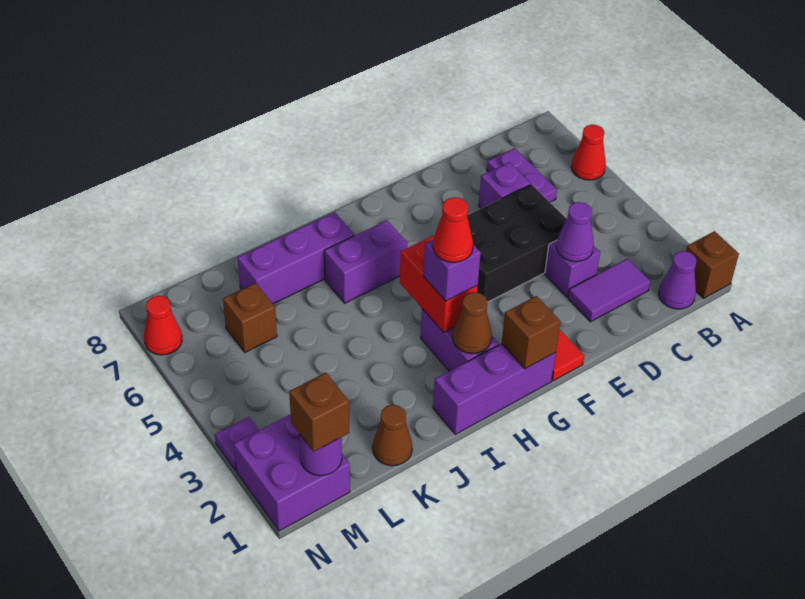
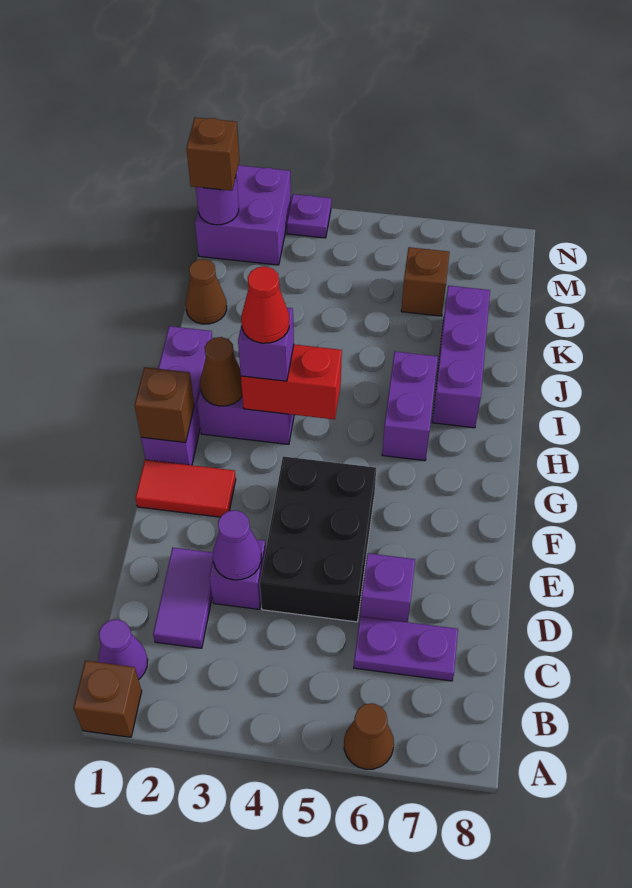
red 1x1 cone [571,125,606,180] -> brown 1x1 cone [344,703,394,769]
red 1x1 cone [144,296,182,355] -> none

